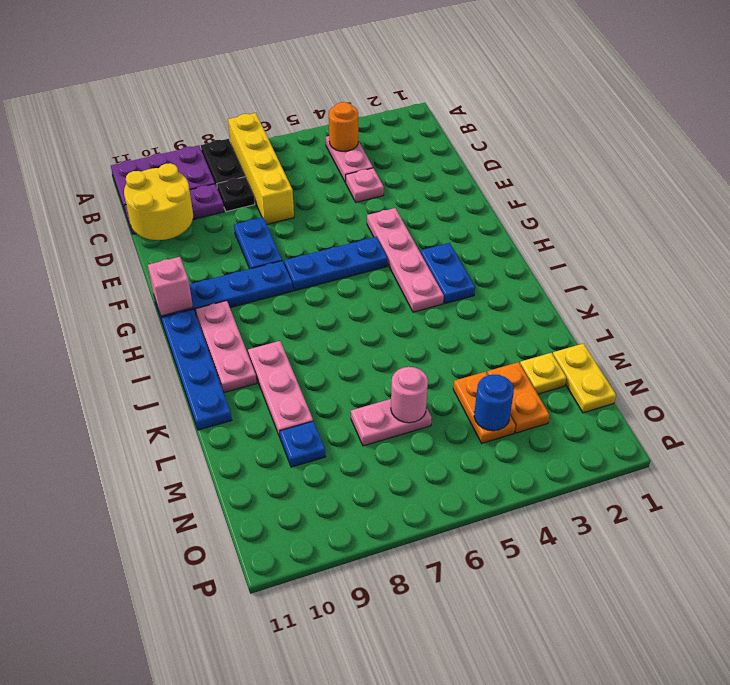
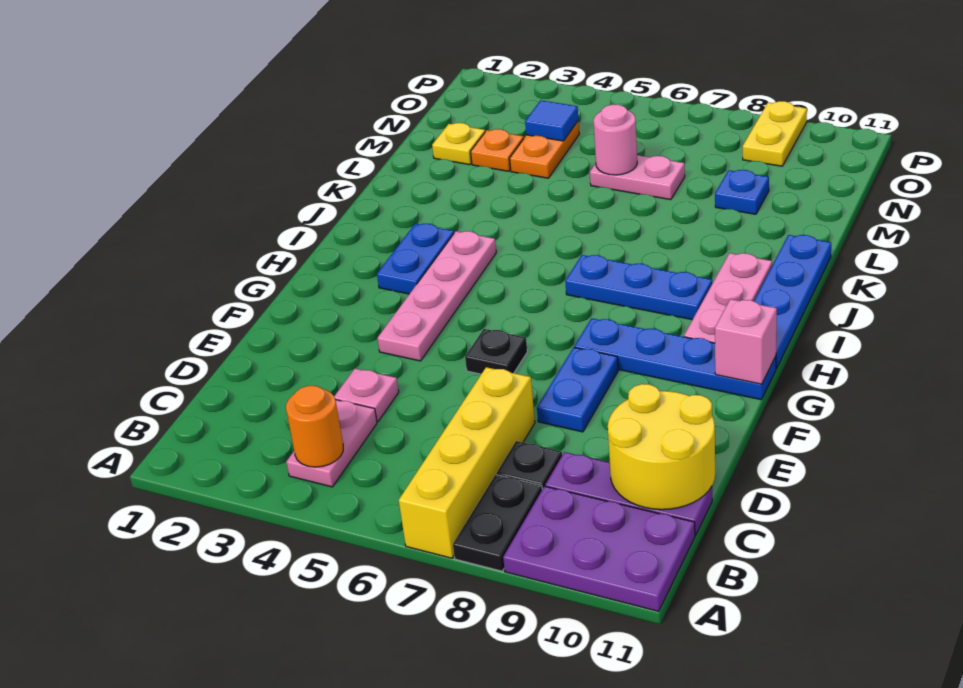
none -> black 1x1 plate [465,329,527,374]
blue 1x3 plate [284,237,388,291] -> blue 1x3 plate moved to [565,255,712,320]
pink 1x3 plate [248,341,313,437] -> none
yellow 1x2 plate [553,344,616,413] -> yellow 1x2 plate moved to [743,101,807,166]
orange 1x2 plate [487,362,549,433] -> orange 1x1 plate [471,129,524,171]
blue 1x1 round brick [474,374,514,431] -> blue 1x1 tile [525,100,578,141]

